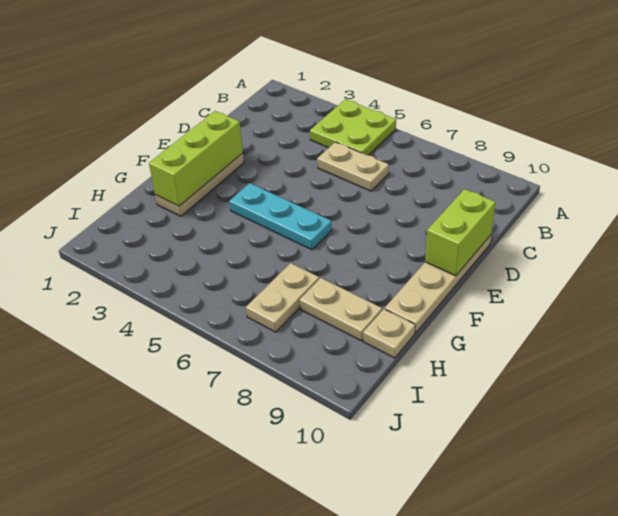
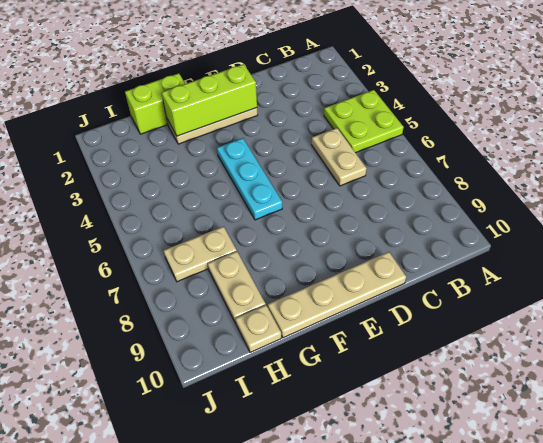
lime 1x2 brick [425,189,496,276] -> lime 1x2 brick moved to [125,73,185,134]

